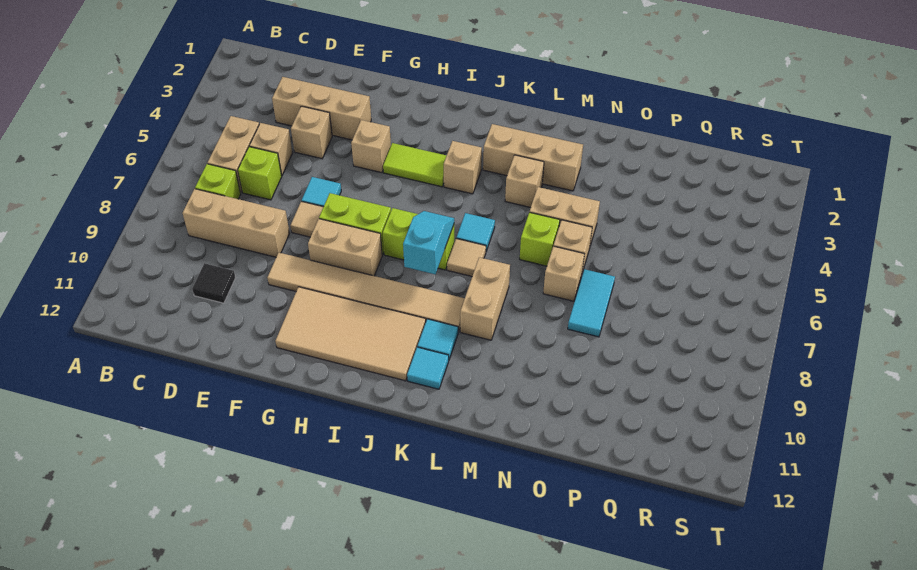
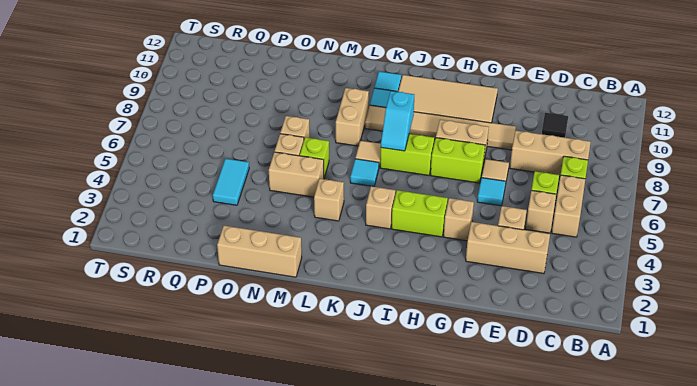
lime 1x2 tile [383,143,447,187] -> lime 1x2 brick [392,190,448,237]
tan 1x3 brick [483,124,583,191] -> tan 1x3 brick moved to [217,226,302,277]
cyan 1x2 tile [568,269,615,337] -> cyan 1x2 tile moved to [213,159,249,205]

